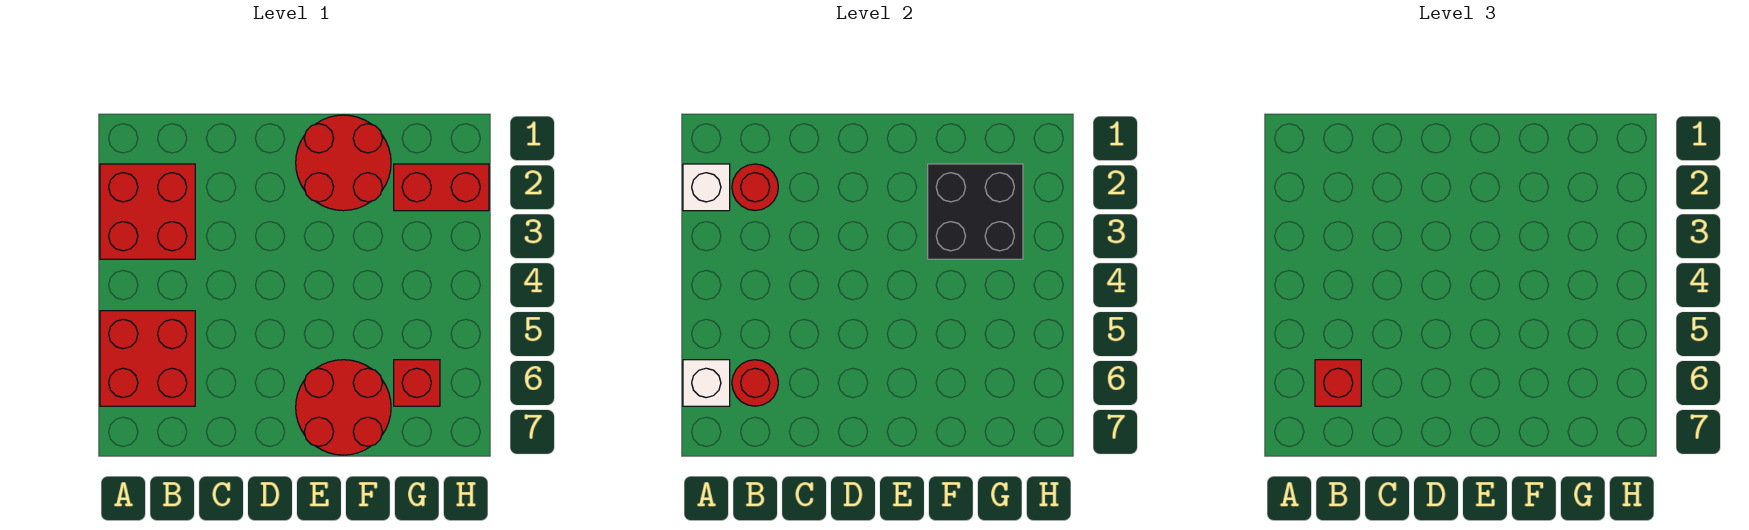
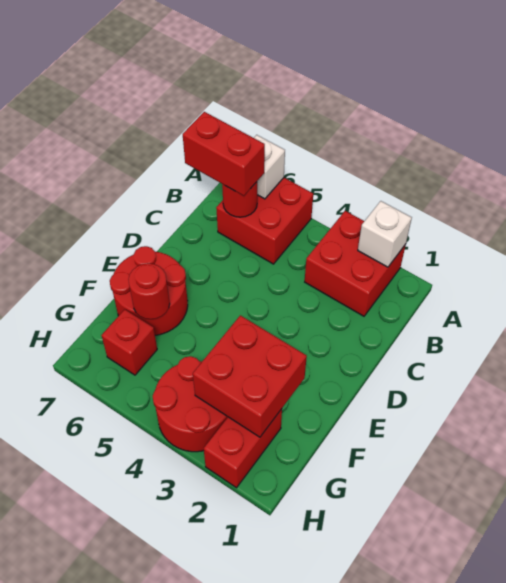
red 1x1 round brick [732,164,778,211] -> red 1x1 round brick moved to [128,263,170,319]
red 1x1 brick [1315,360,1361,406] -> red 1x2 brick [183,112,265,196]
red 2x2 round brick [296,115,391,211] -> red 2x2 round brick moved to [153,356,228,452]
black 2x2 brick [928,164,1023,259] -> red 2x2 brick [193,315,307,437]

